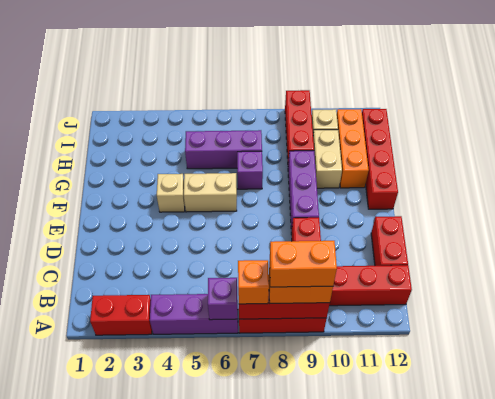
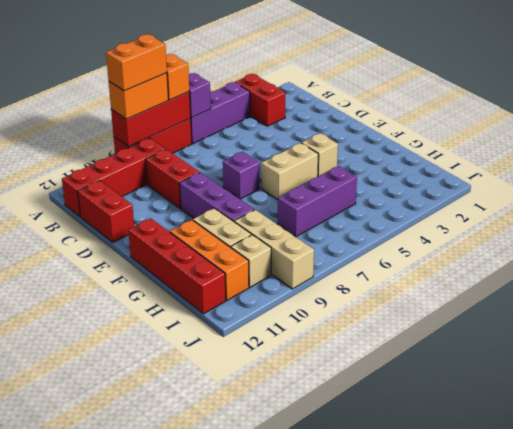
red 1x2 brick [90,295,152,335] -> red 1x2 brick turned to [235,74,285,126]
purple 1x1 brick [237,151,263,189] -> purple 1x1 brick moved to [223,152,260,199]
red 1x3 brick [285,90,314,162] -> tan 1x3 brick [234,210,314,289]

